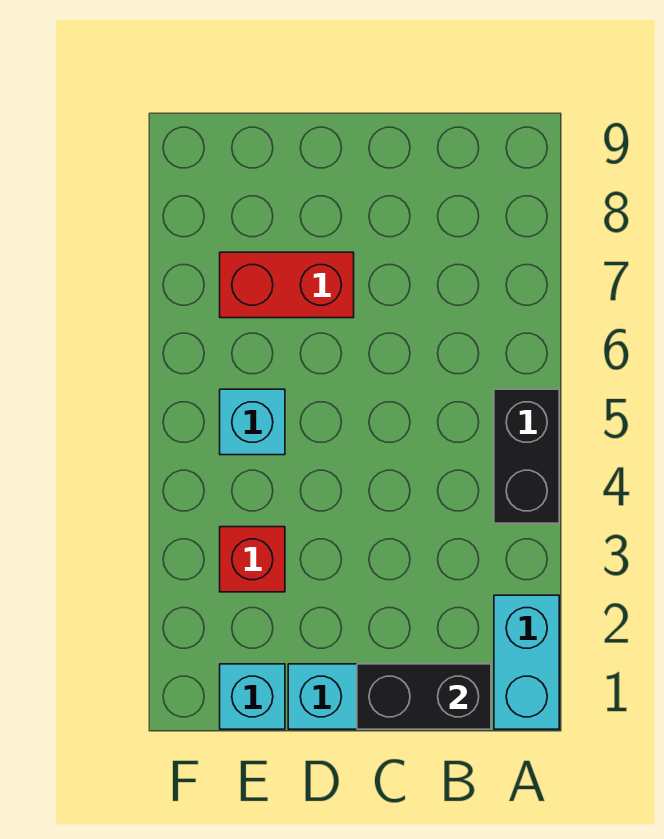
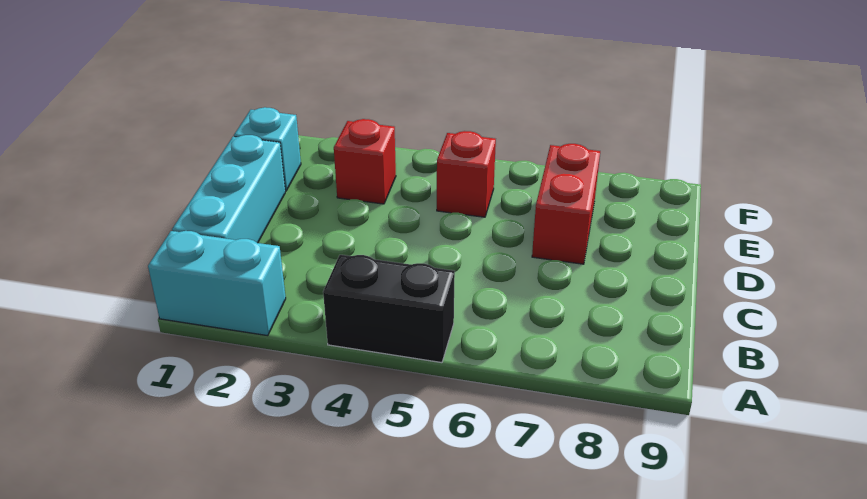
black 1x2 brick [357,664,491,729] -> none
cyan 1x1 brick [220,389,285,455] -> red 1x1 brick [437,131,496,217]

